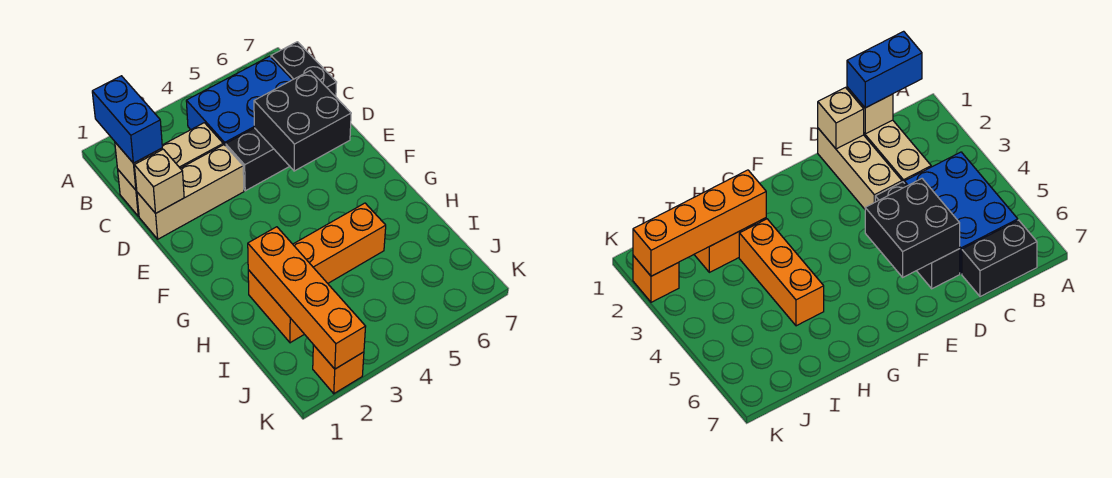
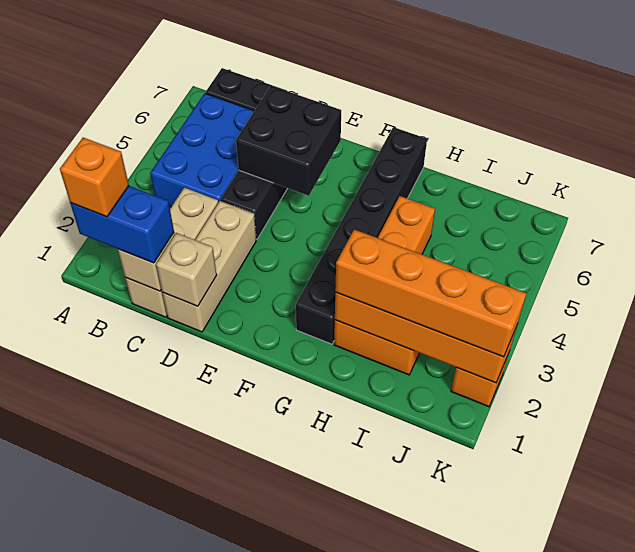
none -> orange 1x1 brick [60,138,129,217]
none -> black 1x6 brick [296,127,427,344]
none -> orange 1x4 brick [335,230,527,357]

